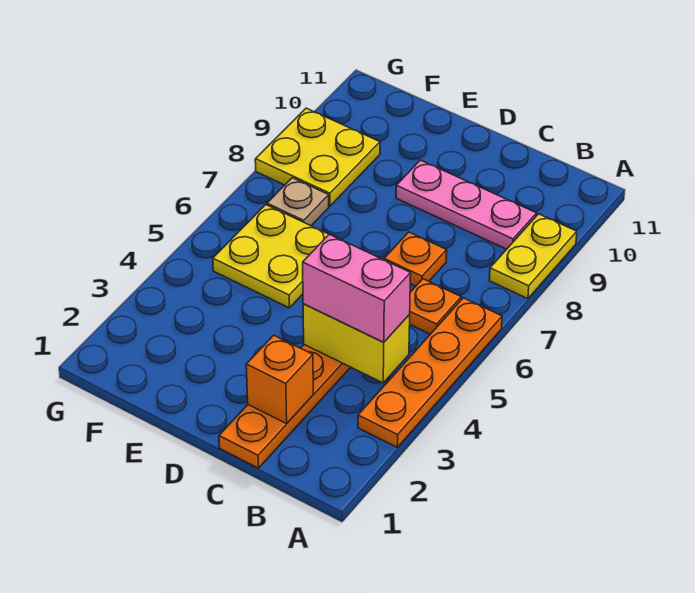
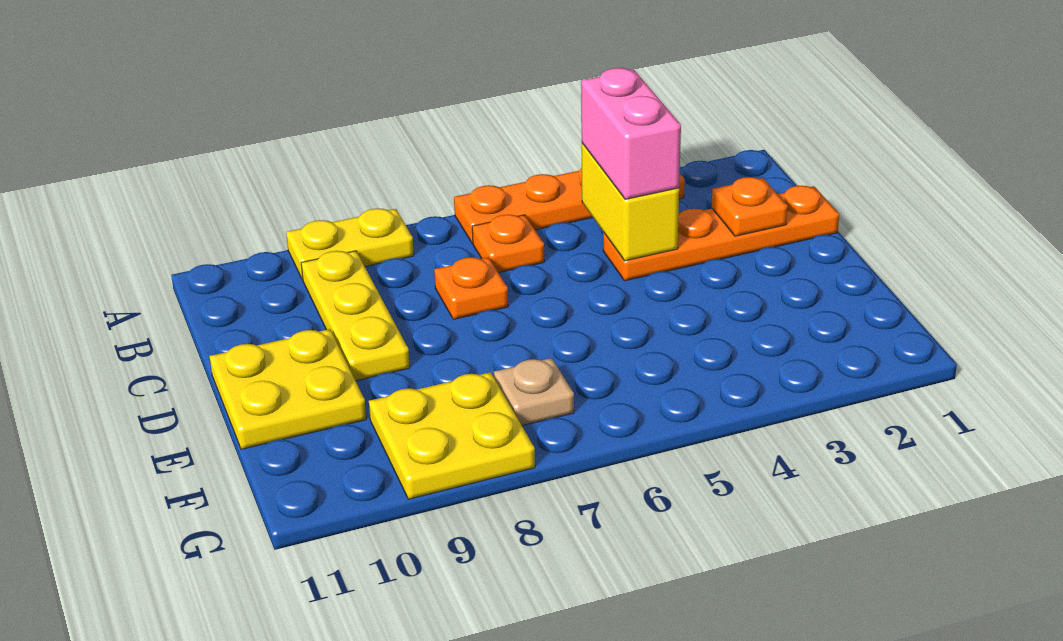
pink 1x3 plate [396,160,537,249] -> yellow 1x3 plate [301,251,410,381]
orange 1x1 brick [246,335,313,424] -> orange 1x1 plate [712,177,787,236]
yellow 2x2 plate [213,205,329,308] -> yellow 2x2 plate moved to [210,329,366,449]

